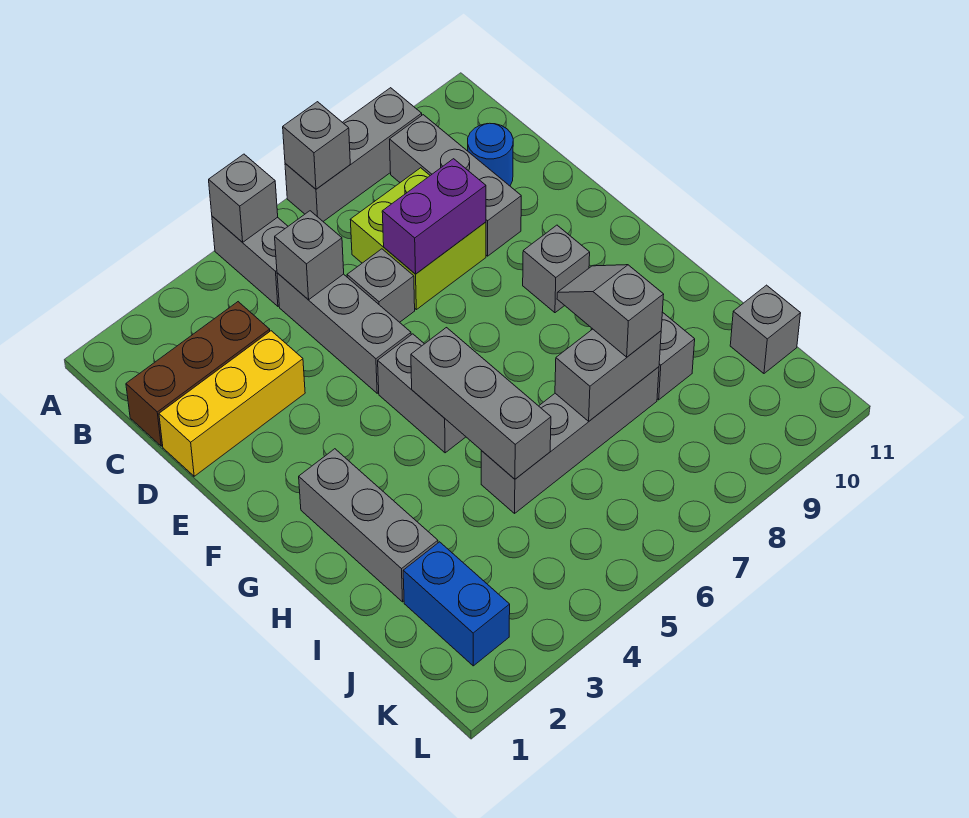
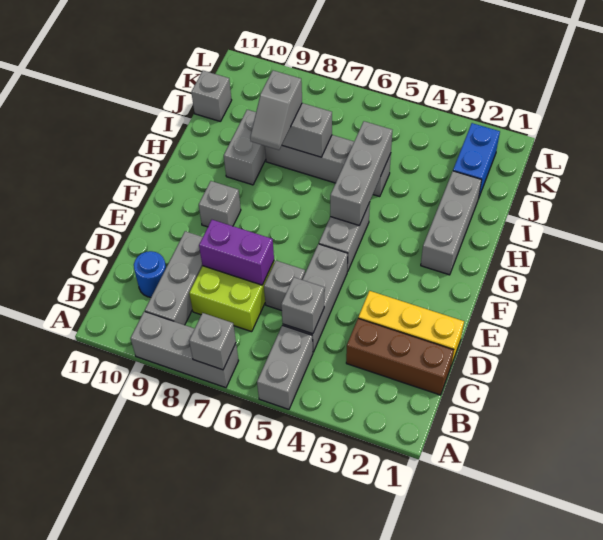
grey 1x1 brick [209,154,278,242] -> none

